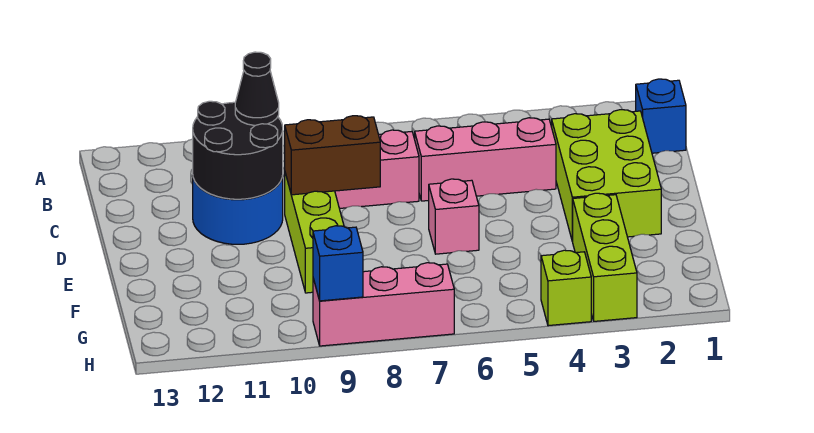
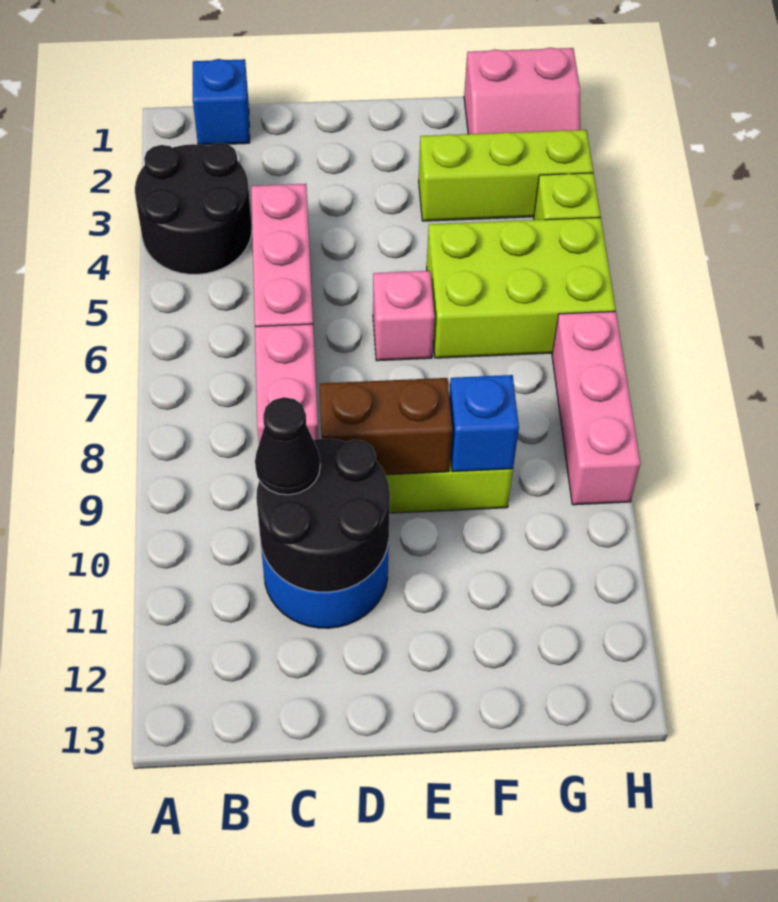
none -> black 2x2 round brick [135,143,252,274]
lime 2x3 brick [552,110,661,242] -> lime 2x3 brick moved to [427,217,616,358]
brown 1x2 brick [285,116,380,195] -> brown 1x2 brick turned to [320,378,452,475]
none -> pink 2x2 slope [464,48,580,134]
blue 1x1 brick [313,226,363,301] -> blue 1x1 brick moved to [449,375,519,472]

